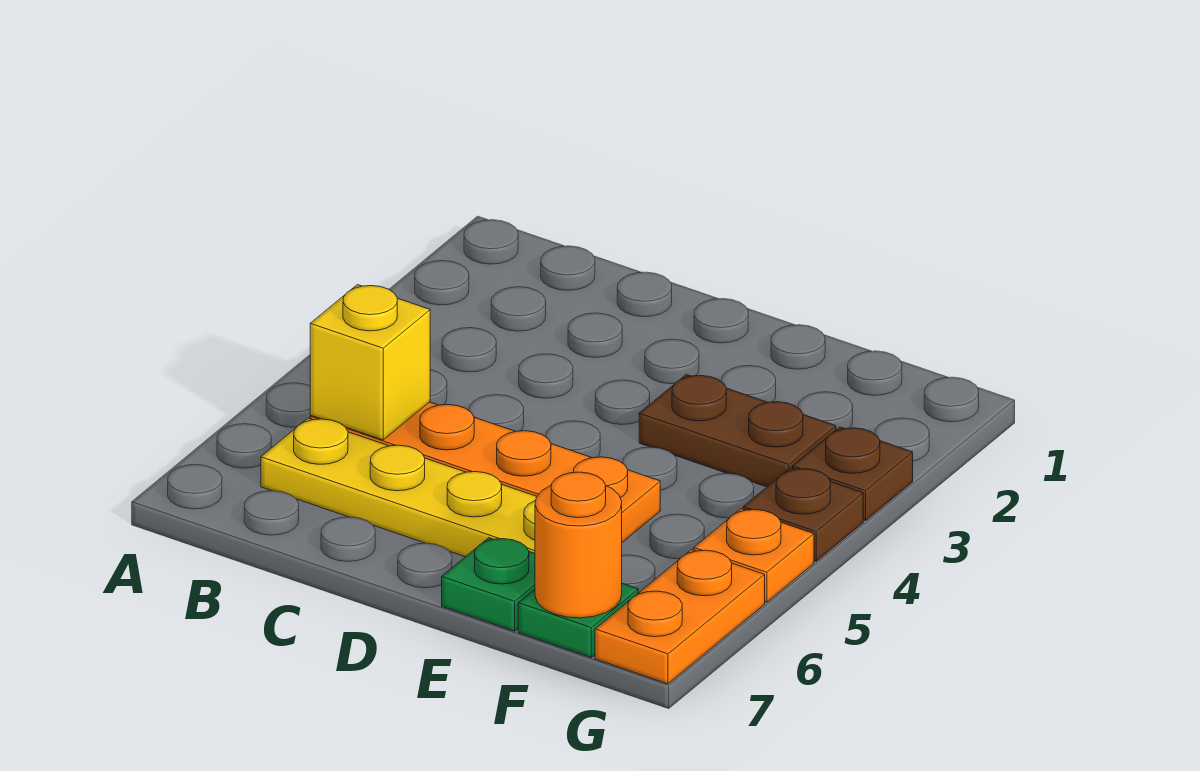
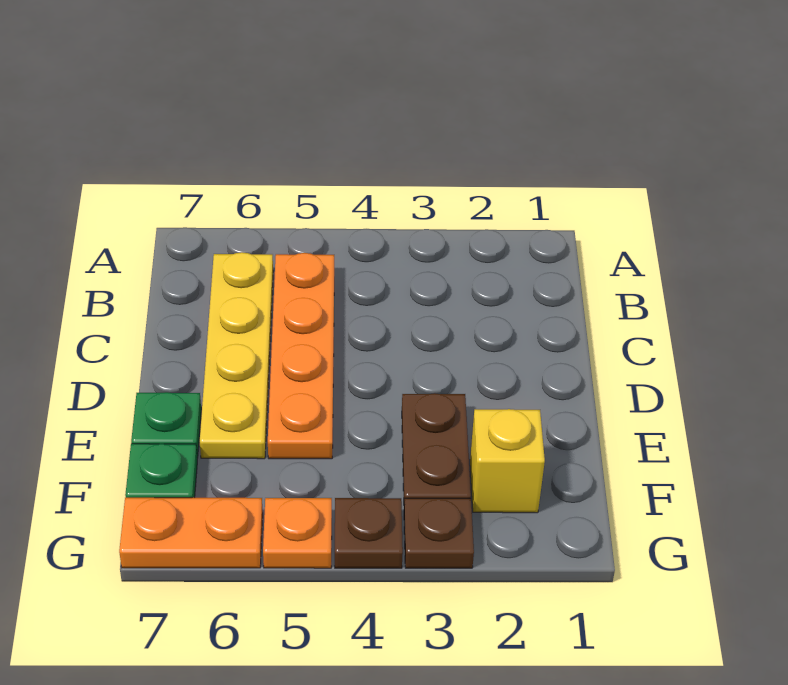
yellow 1x1 brick [310,285,430,440] -> yellow 1x1 brick moved to [470,409,545,513]
orange 1x1 round brick [535,472,622,618] -> none

